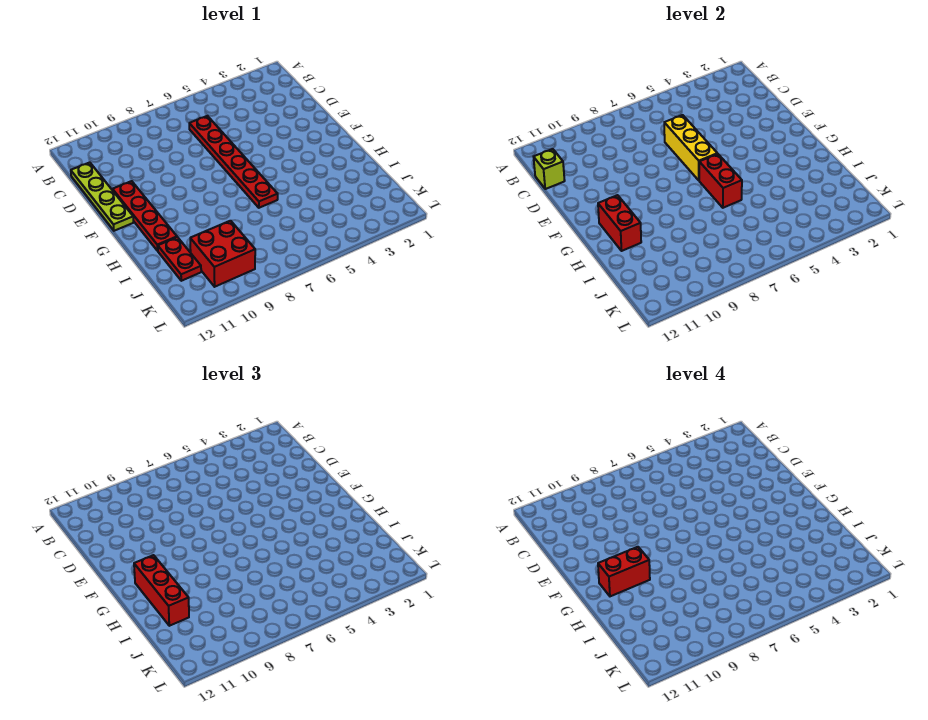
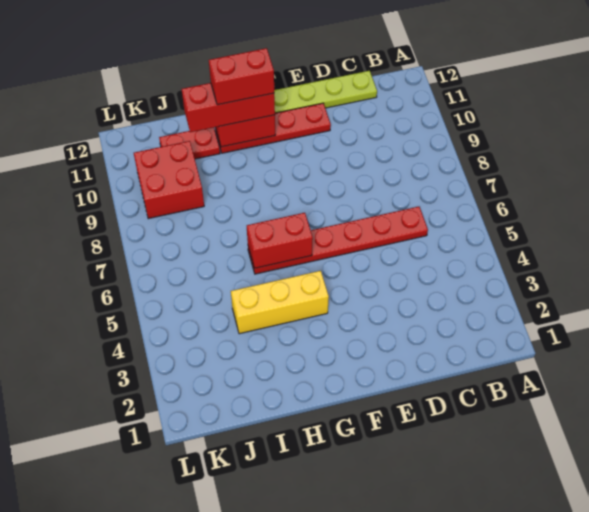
lime 1x1 brick [534,149,565,189] -> none
yellow 1x3 brick [664,115,717,180] -> yellow 1x3 brick moved to [231,271,329,334]
red 1x2 brick [598,547,650,596] -> red 1x2 brick turned to [209,48,274,105]

